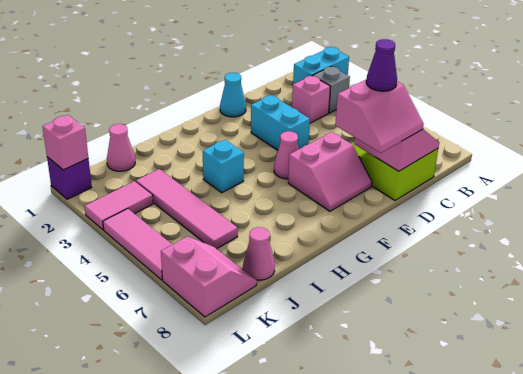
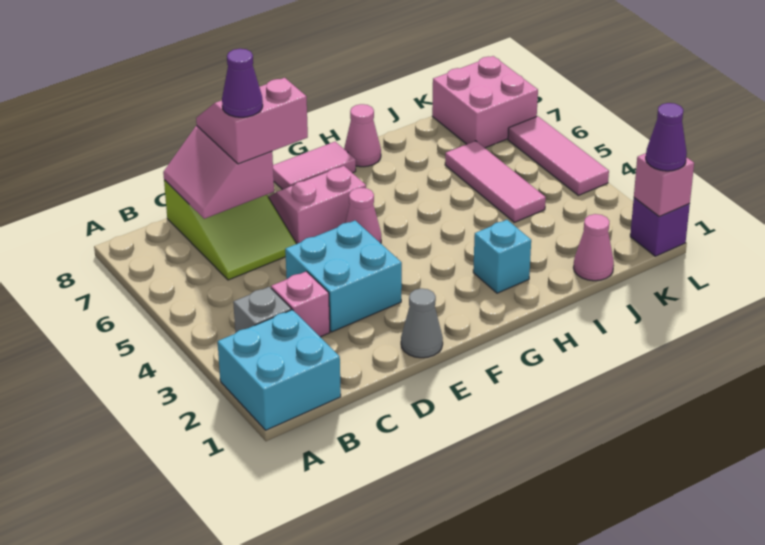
cyan 1x2 brick [293,47,349,84] -> cyan 2x2 brick [218,310,341,430]
cyan 1x1 cone [220,73,246,117] -> grey 1x1 cone [401,288,443,358]
cyan 1x2 brick [251,95,310,150] -> cyan 2x2 brick [285,221,402,332]
cyan 1x1 brick [203,140,244,193] -> cyan 1x1 brick moved to [473,220,531,293]
pink 1x4 tile [136,169,238,249] -> pink 1x3 tile [445,141,546,222]
pink 1x1 cone [243,227,275,280] -> pink 1x1 cone moved to [344,104,381,167]
pink 1x2 tile [85,181,153,230] -> pink 1x2 tile moved to [273,142,356,190]
pink 2x2 slope [161,236,257,317] -> pink 2x2 brick [432,56,538,148]
none -> purple 1x1 cone [646,103,687,171]

